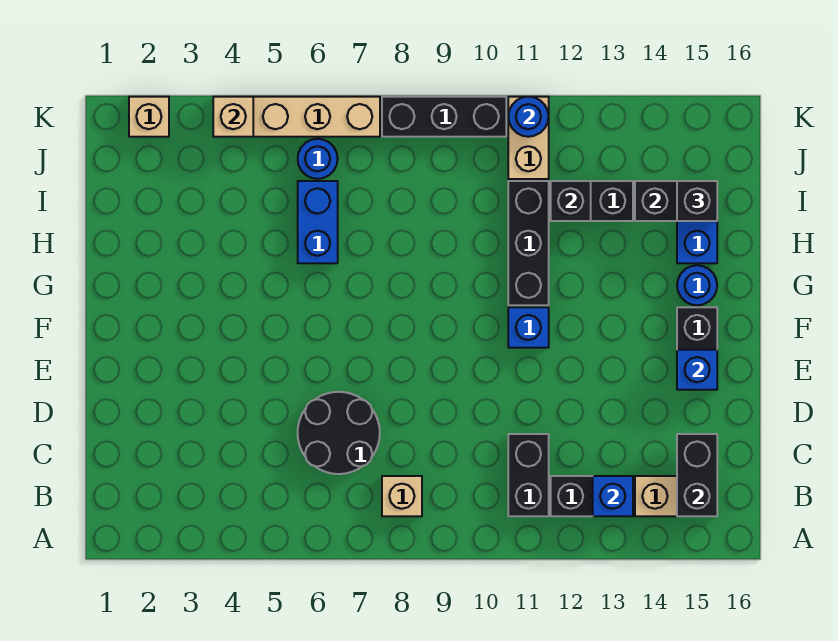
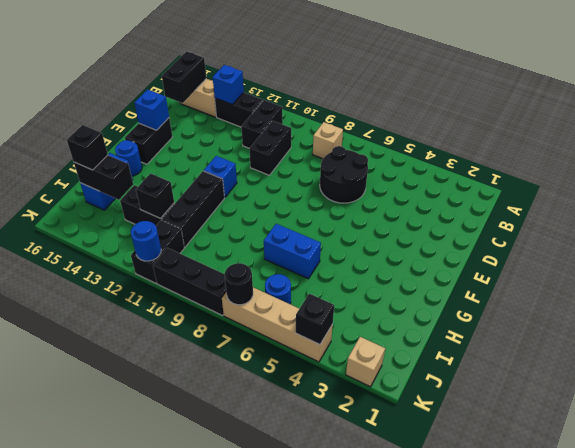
none -> black 1x2 brick [249,121,291,175]
blue 1x2 brick [298,181,338,263] -> blue 1x2 brick turned to [264,224,321,279]
tan 1x2 brick [508,97,549,179] -> black 1x2 brick [131,220,184,283]
tan 1x1 brick [213,97,253,137] -> black 1x1 brick [296,294,334,345]
none -> black 1x1 round brick [225,263,253,305]

